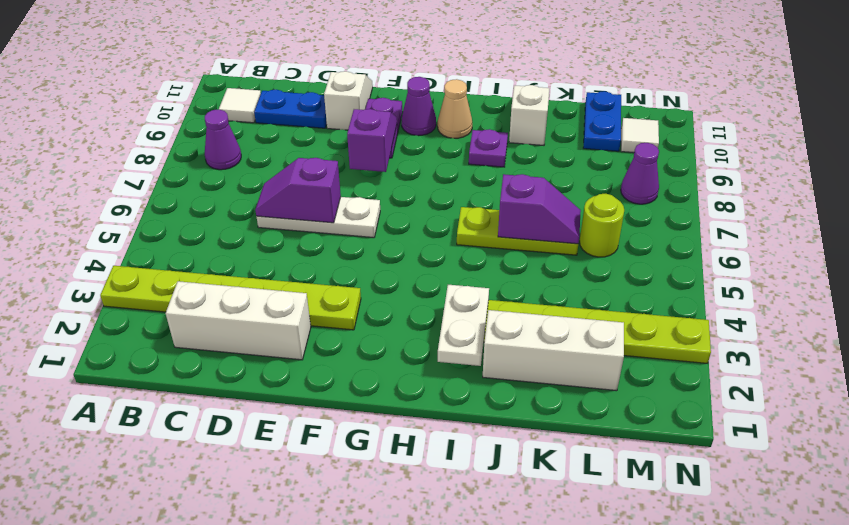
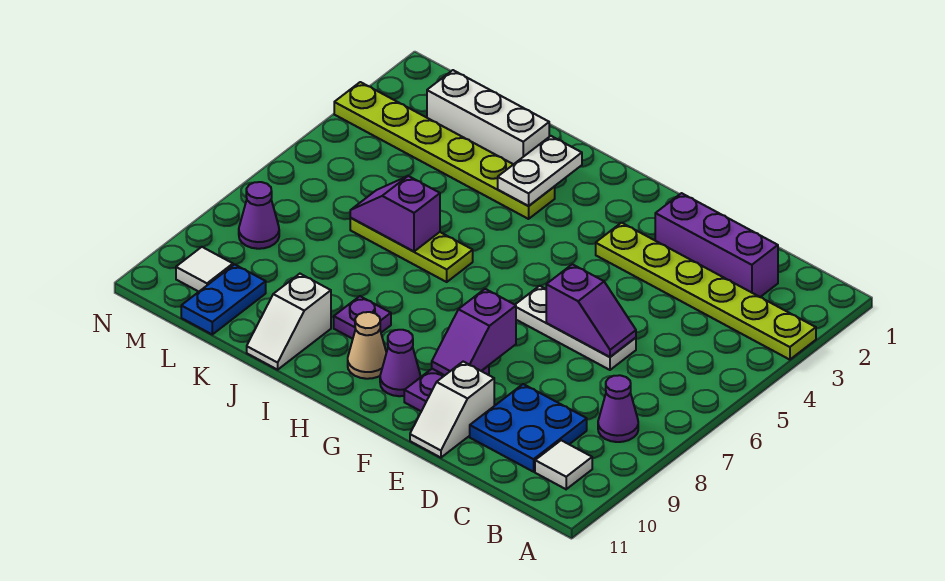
white 1x3 brick [166,281,311,360] -> purple 1x3 brick [655,193,778,297]
blue 1x2 plate [254,90,327,128] -> blue 2x2 plate [470,384,587,472]
lime 1x1 round brick [580,194,624,257] -> none

